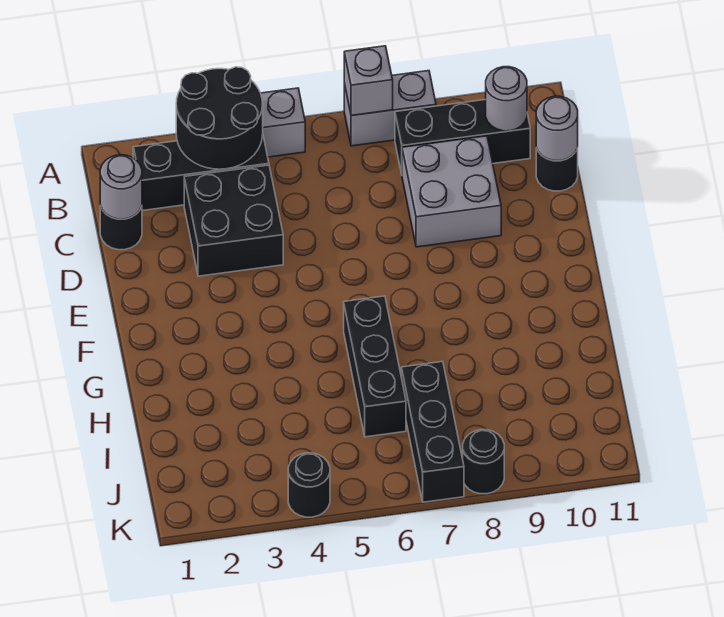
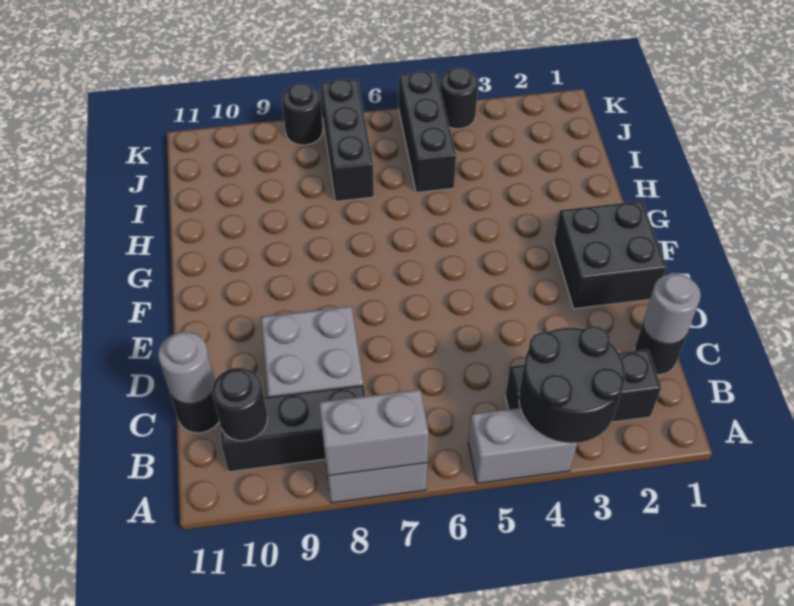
grey 1x1 brick [344,46,393,115] -> grey 1x2 brick [319,390,429,476]
grey 1x1 round brick [486,67,527,131] -> black 1x1 round brick [212,368,268,441]
black 2x2 brick [184,165,283,276] -> black 2x2 brick moved to [554,201,667,309]
black 1x3 brick [344,296,406,437] -> black 1x3 brick moved to [399,71,456,193]

